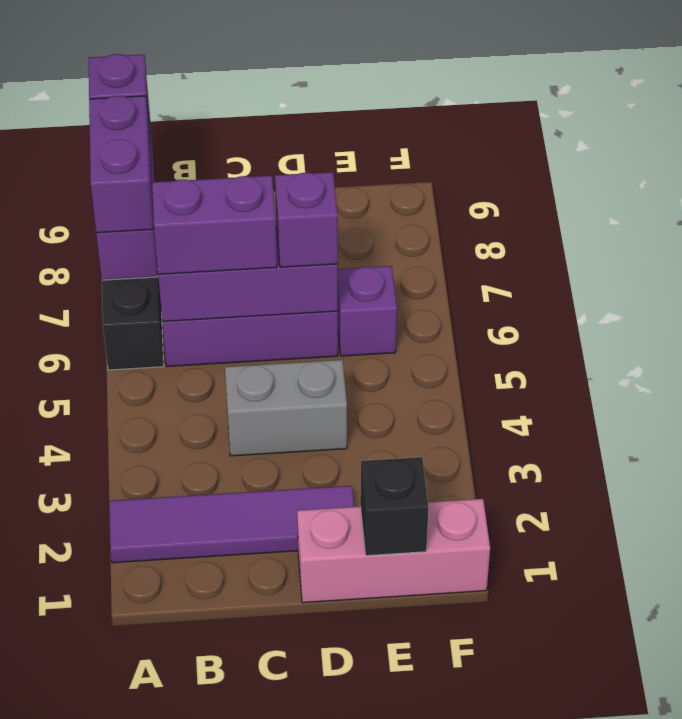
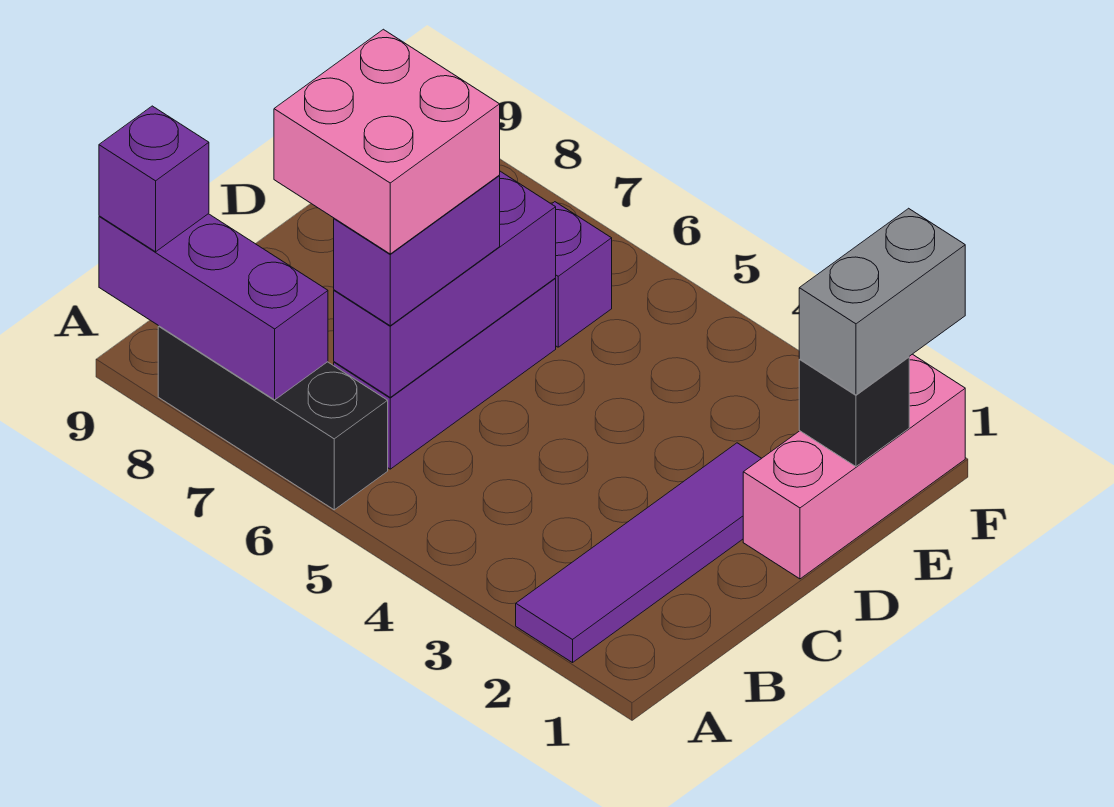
purple 1x2 brick [89,96,154,233] -> none
none -> pink 2x2 brick [274,29,500,254]
grey 1x2 brick [225,360,347,456] -> grey 1x2 brick moved to [799,208,965,395]
purple 1x1 brick [275,172,338,267] -> none

